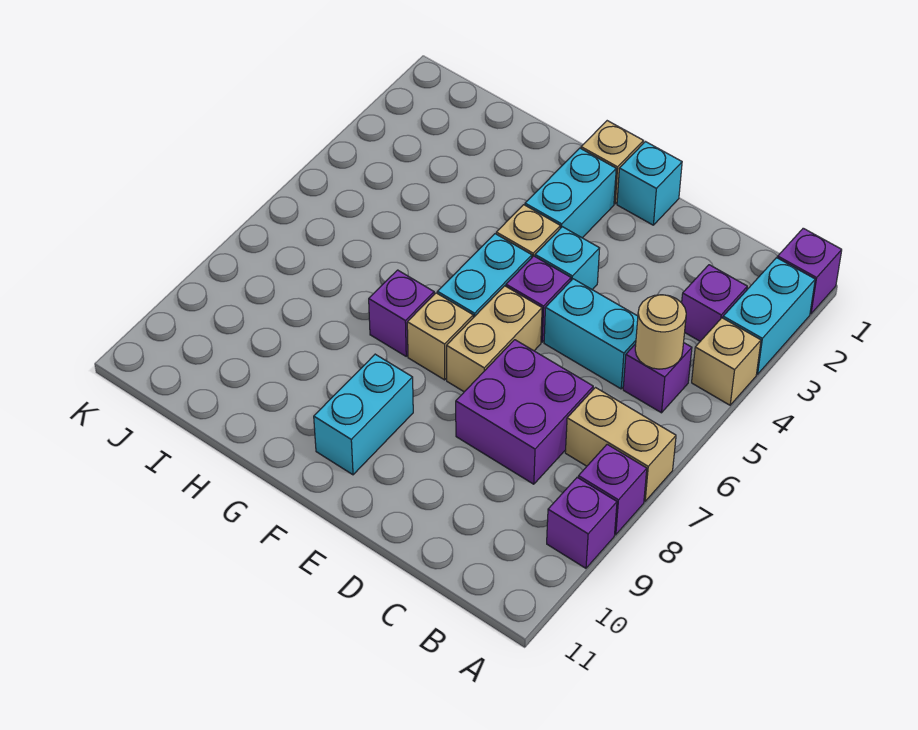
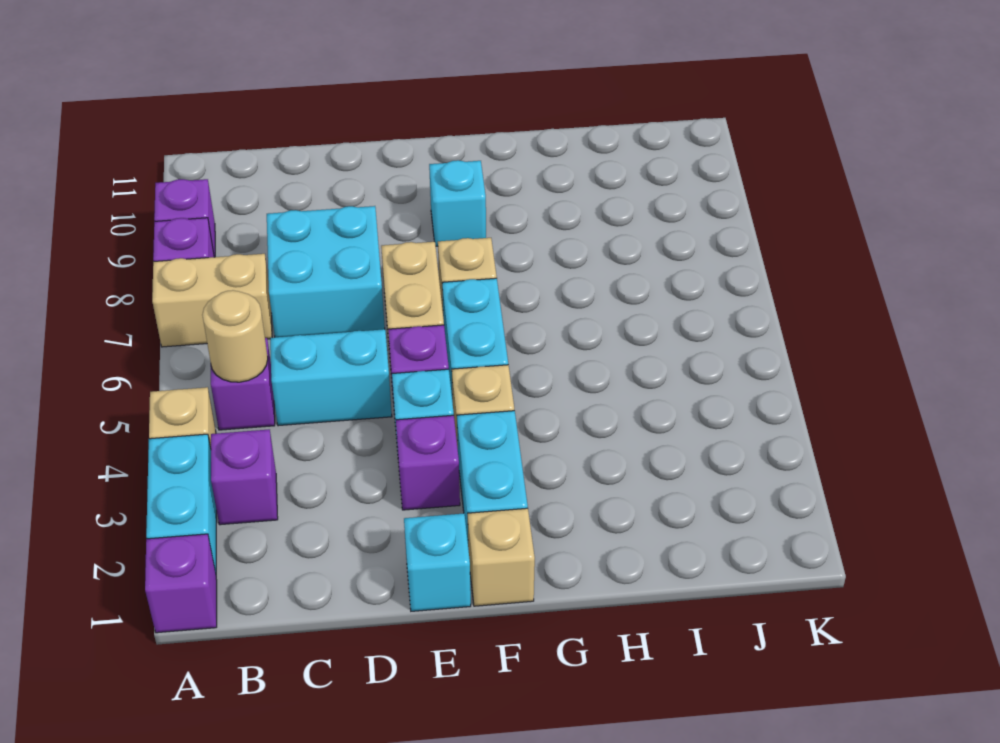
purple 2x2 brick [456,340,593,484] -> cyan 2x2 brick [267,206,385,337]
cyan 1x2 brick [314,354,413,475] -> cyan 1x1 brick [429,160,486,246]
purple 1x1 brick [369,270,434,356] -> purple 1x1 brick moved to [396,415,460,510]

